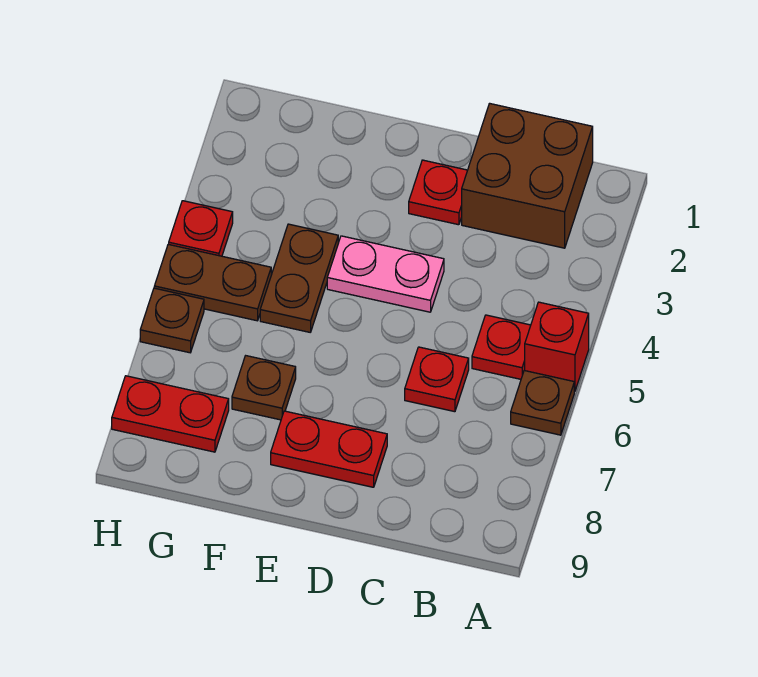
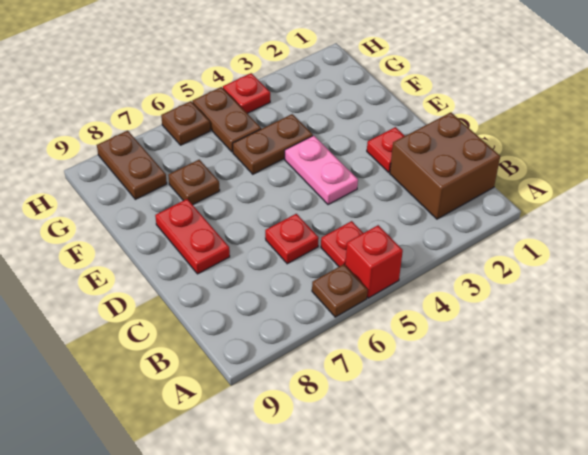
red 1x2 plate [112,376,229,452] -> brown 1x2 plate [97,131,167,199]

